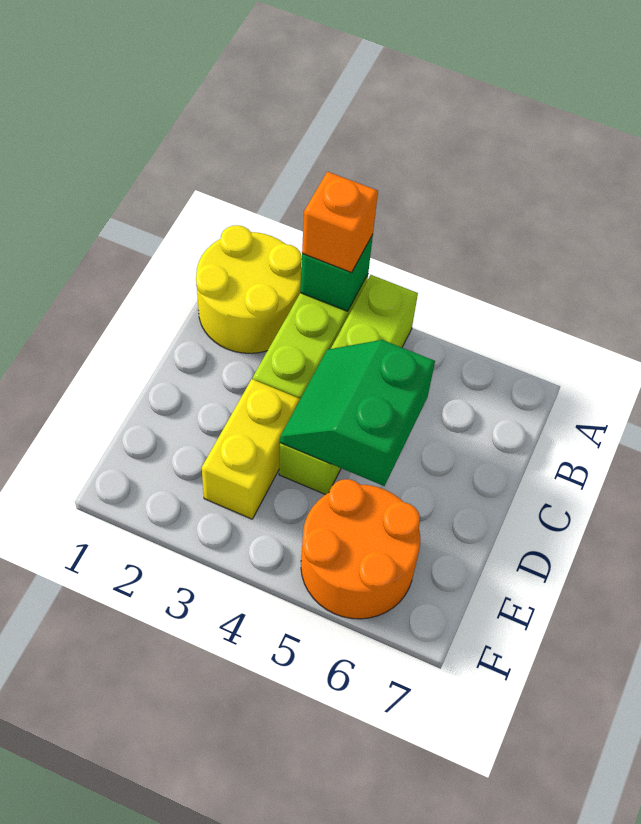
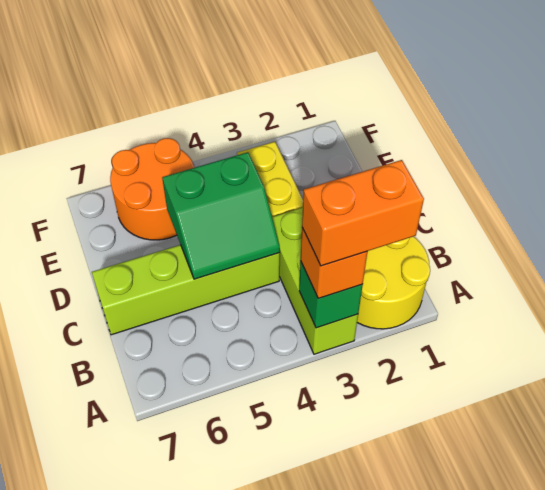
none -> orange 1x2 brick [302,160,424,266]
lime 1x4 brick [279,275,418,495] -> lime 1x4 brick turned to [92,245,280,335]
green 2x2 slope [280,340,435,486] -> green 2x2 slope turned to [162,152,280,279]

